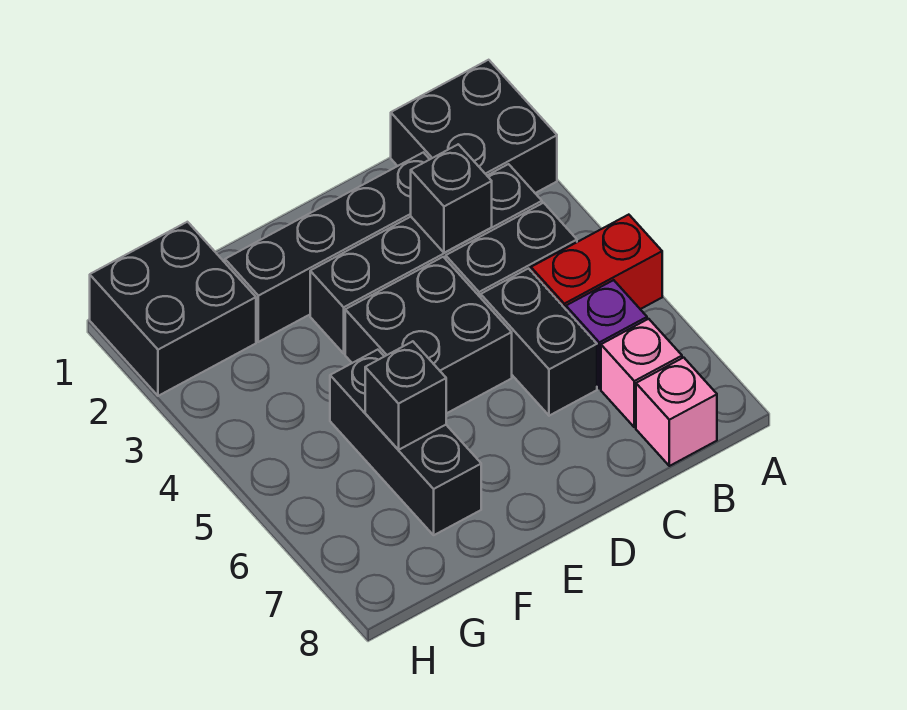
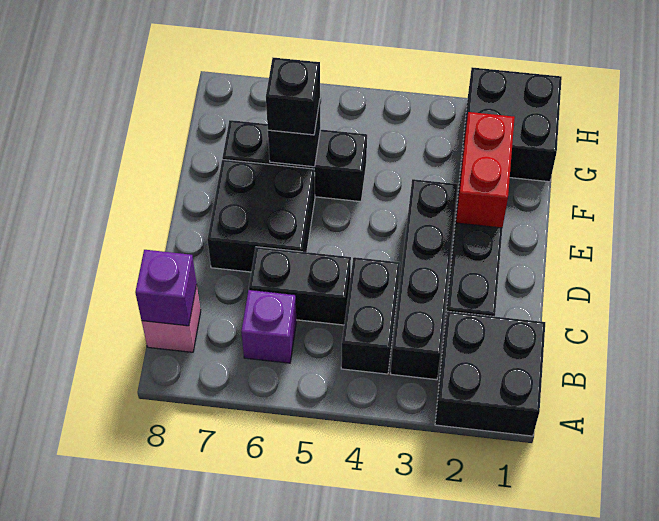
red 1x2 brick [531,215,662,309] -> red 1x2 brick moved to [456,112,515,228]
pink 1x1 brick [601,319,682,427] -> none
none -> purple 1x1 brick [135,250,197,326]
black 1x1 brick [411,144,492,253] -> black 1x1 brick moved to [266,58,320,135]
black 2x2 brick [345,257,512,414] -> black 2x2 brick moved to [207,159,315,272]

